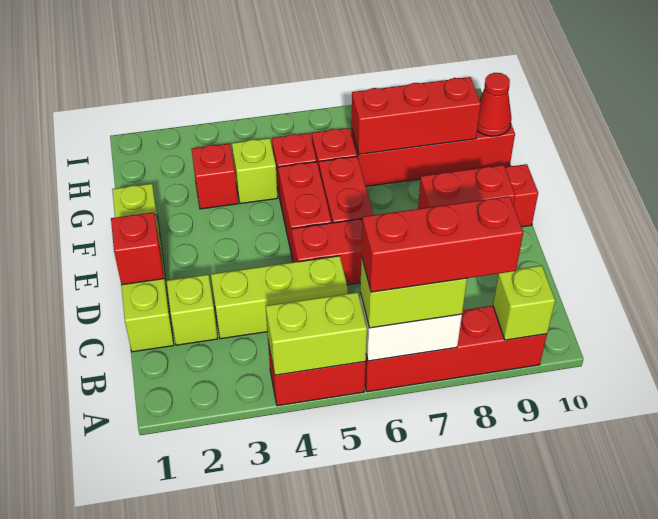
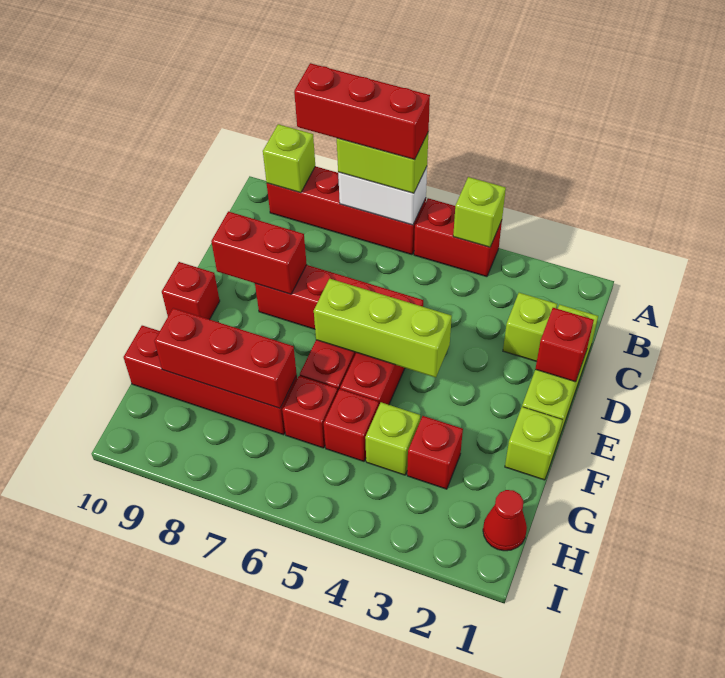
lime 1x2 brick [266,292,367,375] -> lime 1x1 brick [453,177,506,247]
lime 1x3 brick [211,256,348,339] -> lime 1x3 brick moved to [314,279,452,377]
red 1x1 cone [477,73,512,136] -> red 1x1 cone moved to [483,490,527,551]

